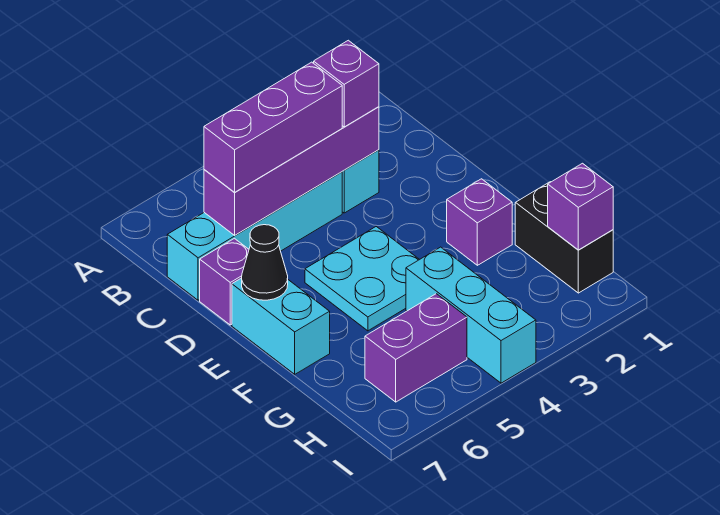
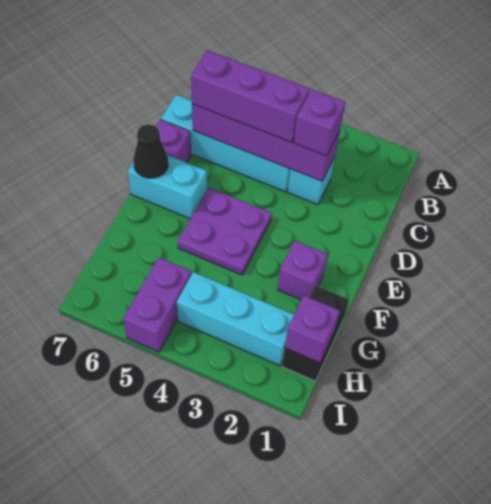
cyan 2x2 plate [305,227,420,331] -> purple 2x2 plate [178,188,272,275]
cyan 1x2 brick [232,278,330,374] -> cyan 1x2 brick turned to [128,155,207,219]
cyan 1x3 brick [406,247,536,383] -> cyan 1x3 brick turned to [177,272,294,366]
purple 1x2 brick [365,294,467,402] -> purple 1x2 brick turned to [123,258,192,352]

